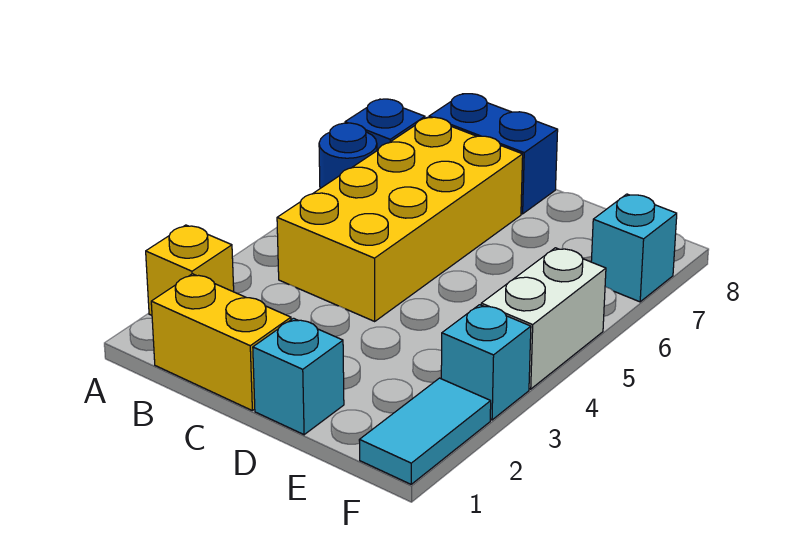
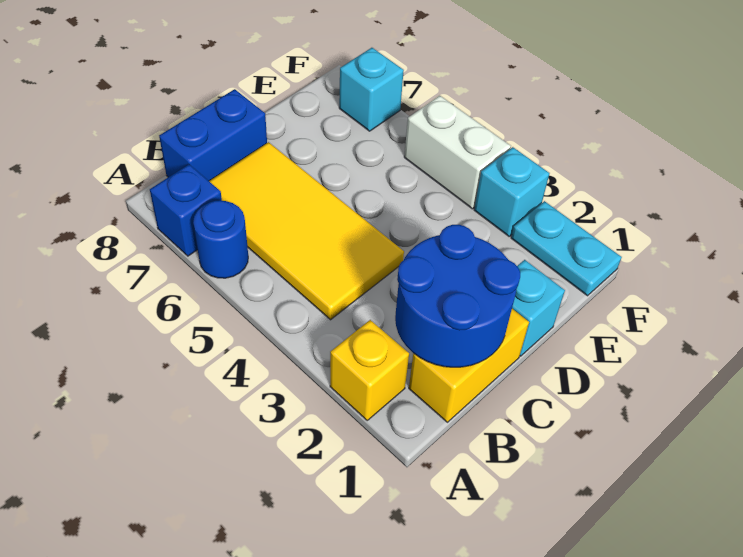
none -> blue 2x2 round brick [395,225,520,367]
yellow 2x4 brick [277,117,523,321] -> yellow 2x4 tile [209,142,404,320]
cyan 1x2 tile [359,378,491,484] -> cyan 1x2 plate [511,201,622,296]

